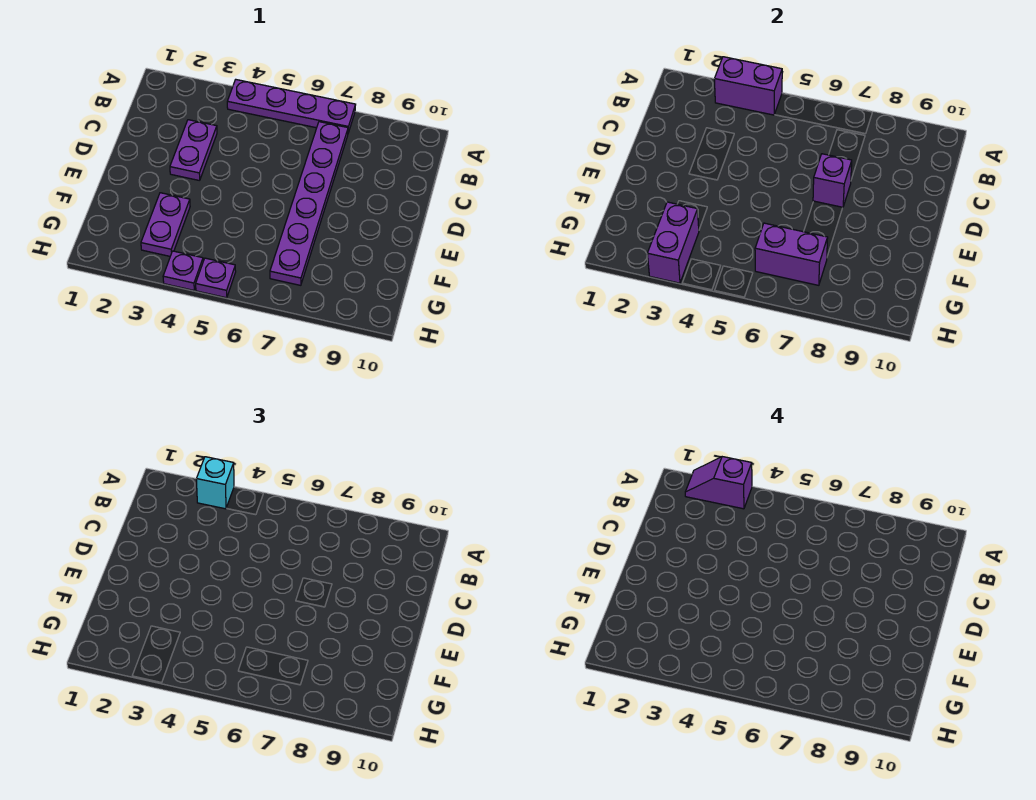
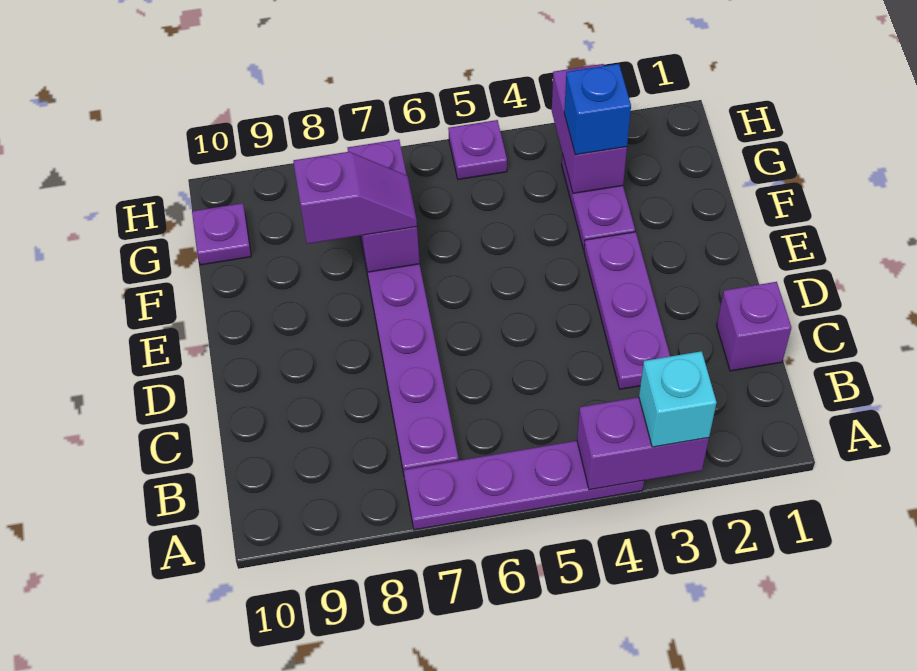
purple 1x2 slope [685,457,752,509] -> purple 1x2 slope moved to [293,152,417,244]
purple 1x2 plate [170,120,217,181] -> purple 1x3 plate [584,232,670,389]
purple 1x1 brick [813,154,852,207] -> purple 1x1 brick moved to [717,282,791,371]
none -> blue 1x1 brick [564,64,631,155]
purple 1x2 brick [755,223,828,285] -> purple 1x2 brick turned to [348,139,420,272]
purple 1x1 plate [163,251,203,290] -> purple 1x1 plate moved to [192,203,251,265]

